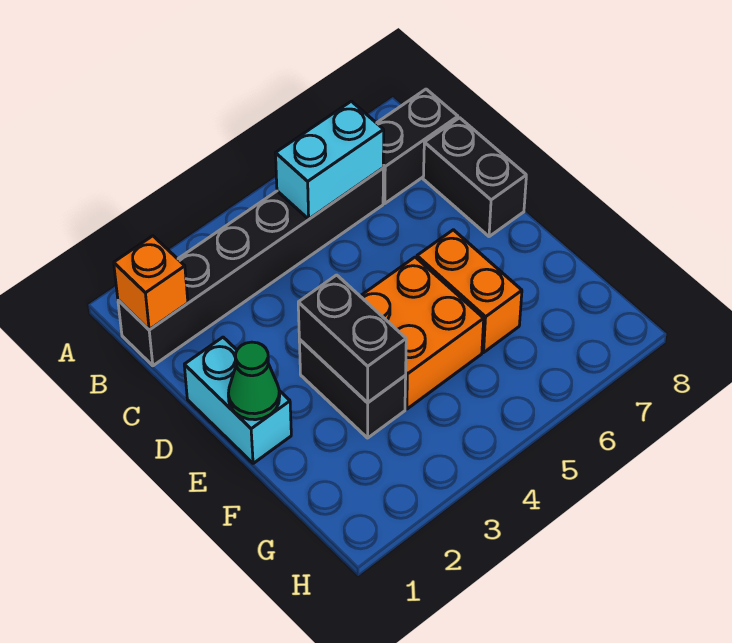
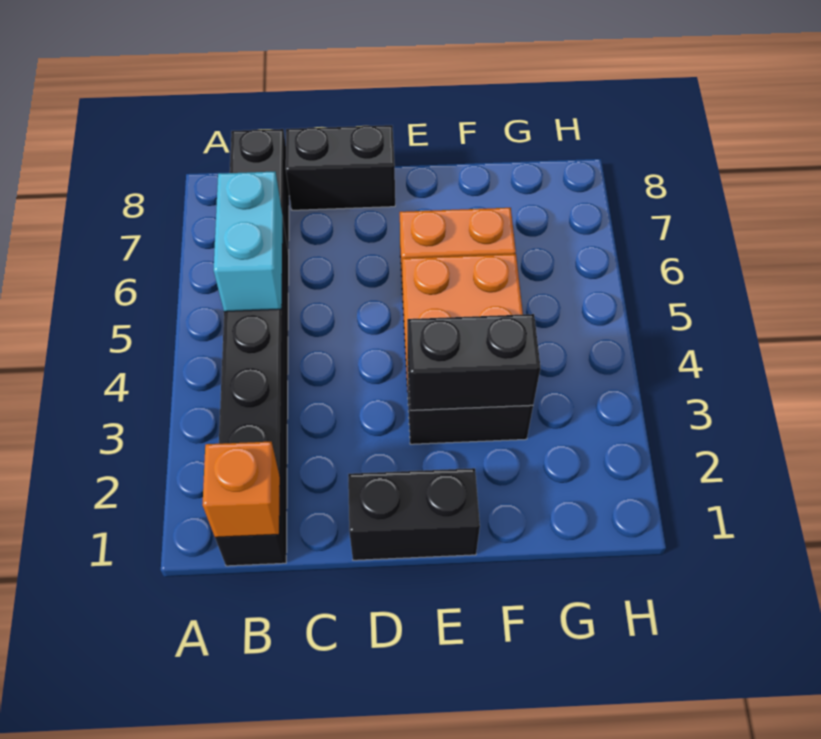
cyan 1x2 brick [184,337,291,463] -> black 1x2 brick [348,468,480,560]
green 1x1 cone [228,342,280,420] -> none

